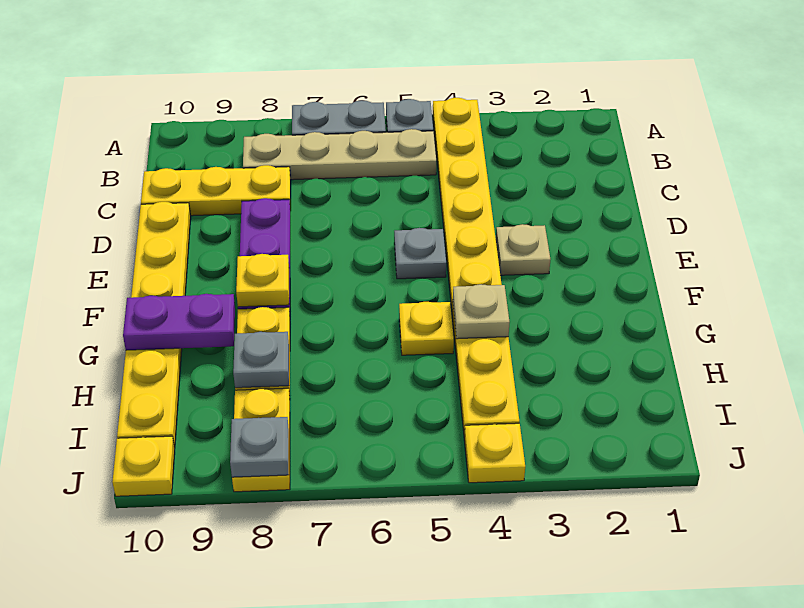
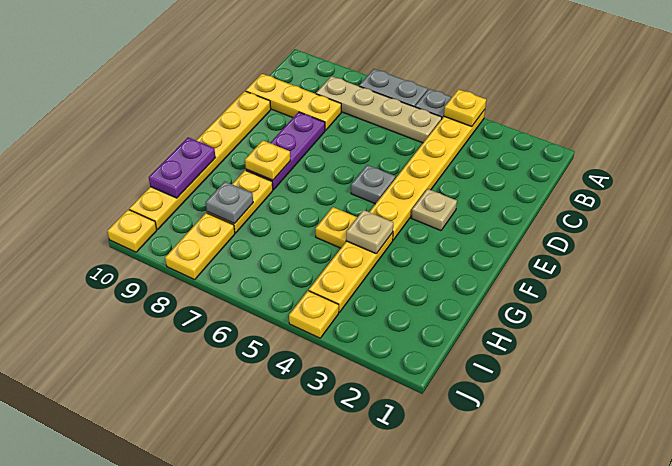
none -> yellow 1x1 plate [444,89,486,127]
purple 1x2 plate [123,294,235,350] -> purple 1x2 plate turned to [149,137,216,198]
grey 1x1 plate [230,417,289,477] -> none

